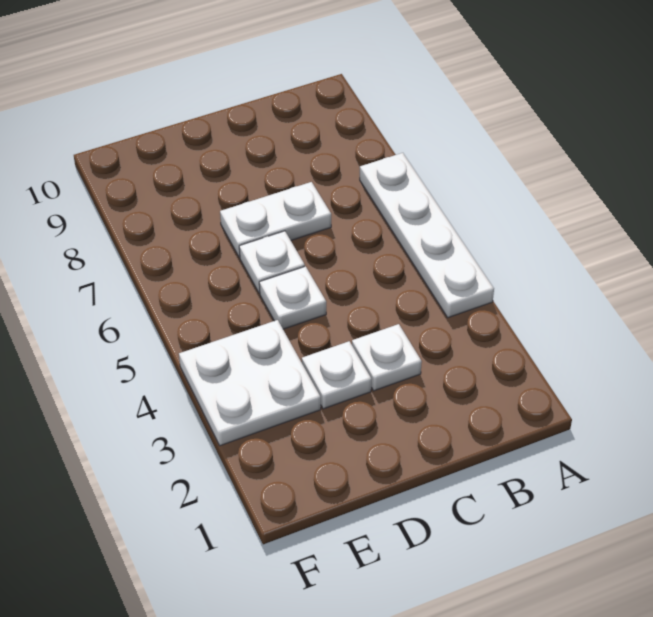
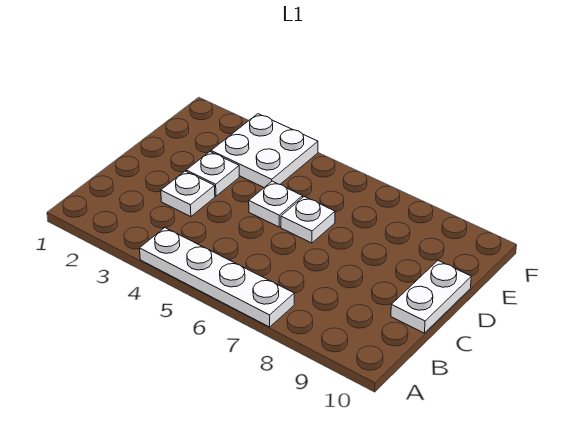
white 1x2 plate [220,182,331,257] -> white 1x2 plate moved to [391,261,471,333]

